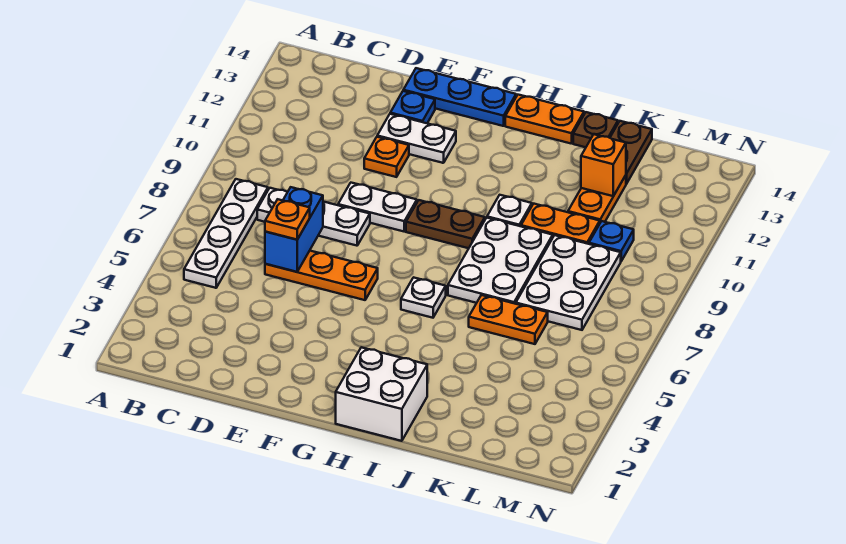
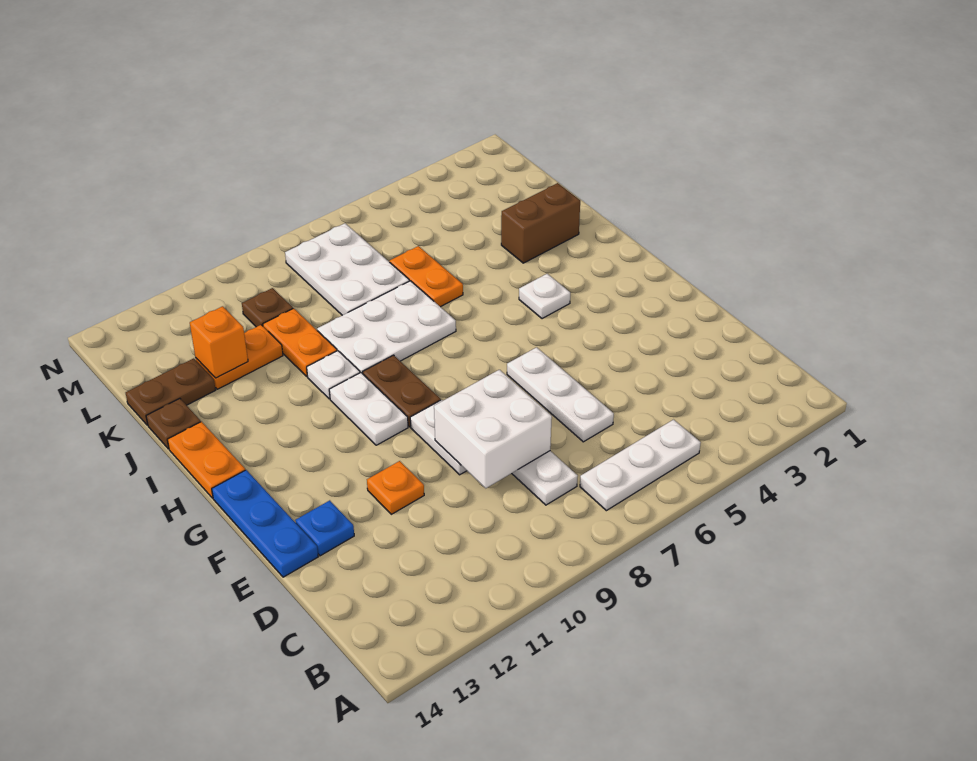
white 1x4 plate [184,179,268,288] -> white 1x3 plate [580,420,701,511]
orange 1x3 plate [265,251,378,300] -> white 1x3 plate [507,347,614,442]
blue 1x2 brick [265,187,323,272] -> none
orange 1x1 plate [265,199,310,240] -> none
white 1x2 plate [377,114,456,163] -> white 1x2 plate moved to [329,373,408,445]
white 2x2 brick [336,347,427,441] -> white 2x2 brick moved to [434,370,552,488]
white 1x1 plate [401,277,446,318] -> white 1x1 plate moved to [519,274,570,319]
none -> brown 1x2 brick [501,183,580,263]
white 2x3 plate [516,235,621,330] -> white 2x3 plate turned to [285,223,409,315]
blue 1x1 plate [589,221,634,261] -> brown 1x1 plate [242,288,293,327]

